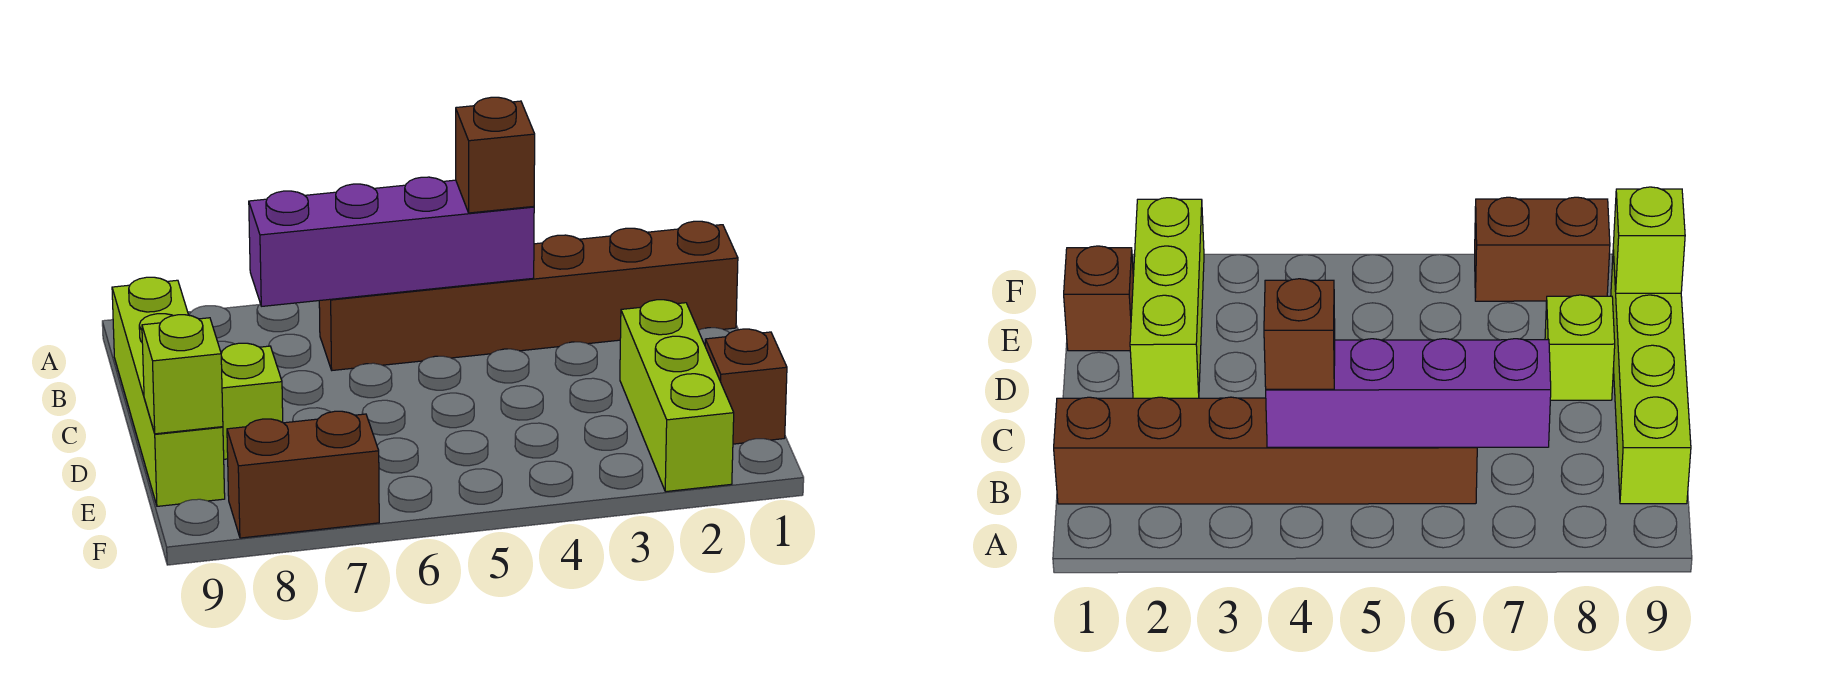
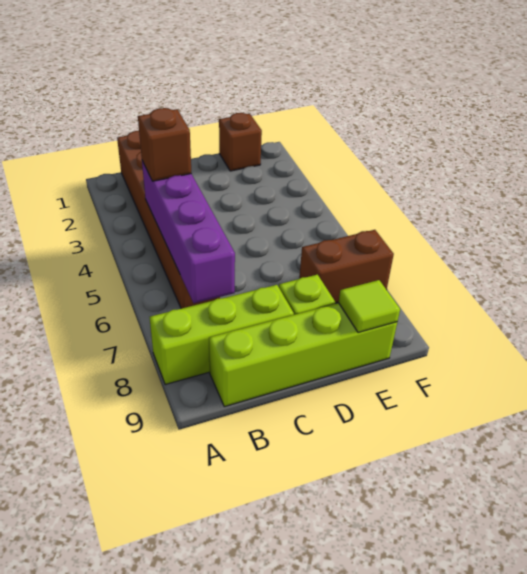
lime 1x3 brick [620,300,734,492] -> lime 1x3 brick moved to [150,285,294,385]
lime 1x1 brick [142,315,223,434] -> lime 1x1 tile [339,280,400,333]
brown 1x2 brick [227,411,379,538] -> brown 1x2 brick turned to [299,230,394,303]

